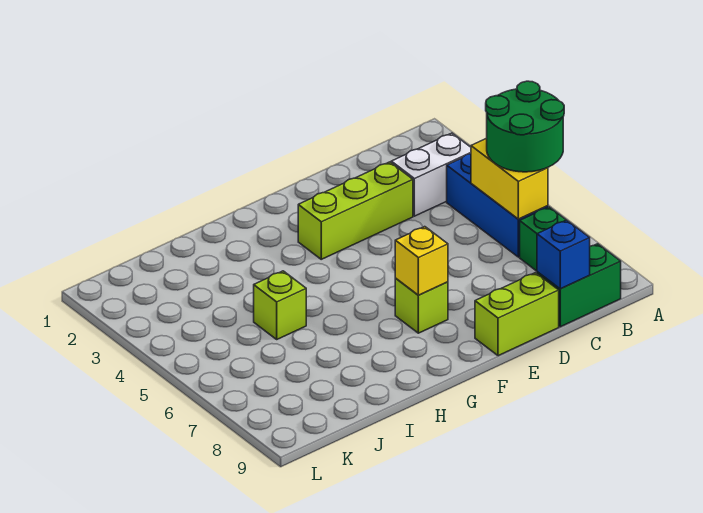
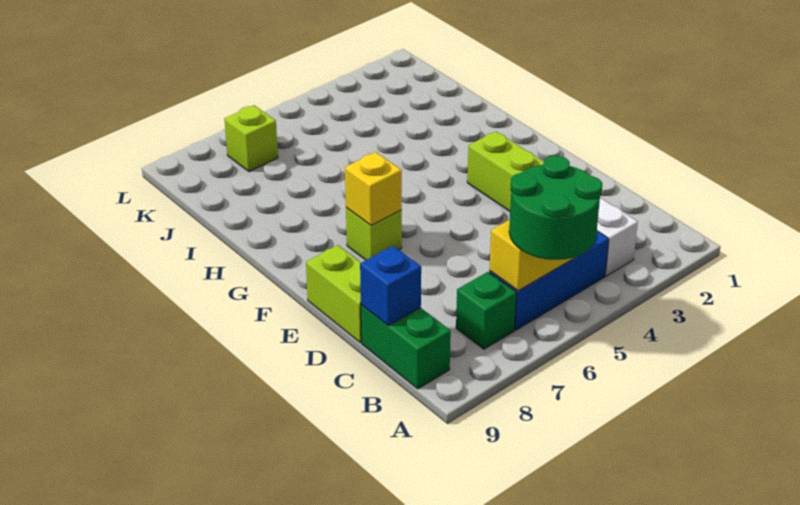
lime 1x1 brick [254,271,306,339] -> lime 1x1 brick moved to [224,105,278,172]

